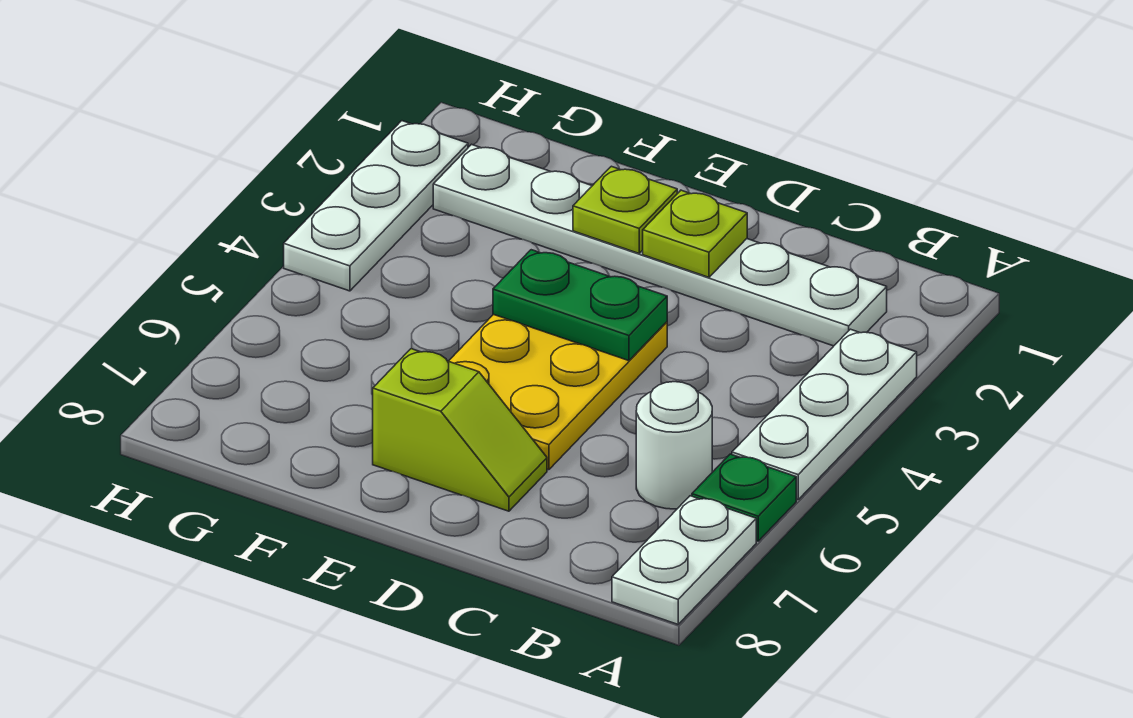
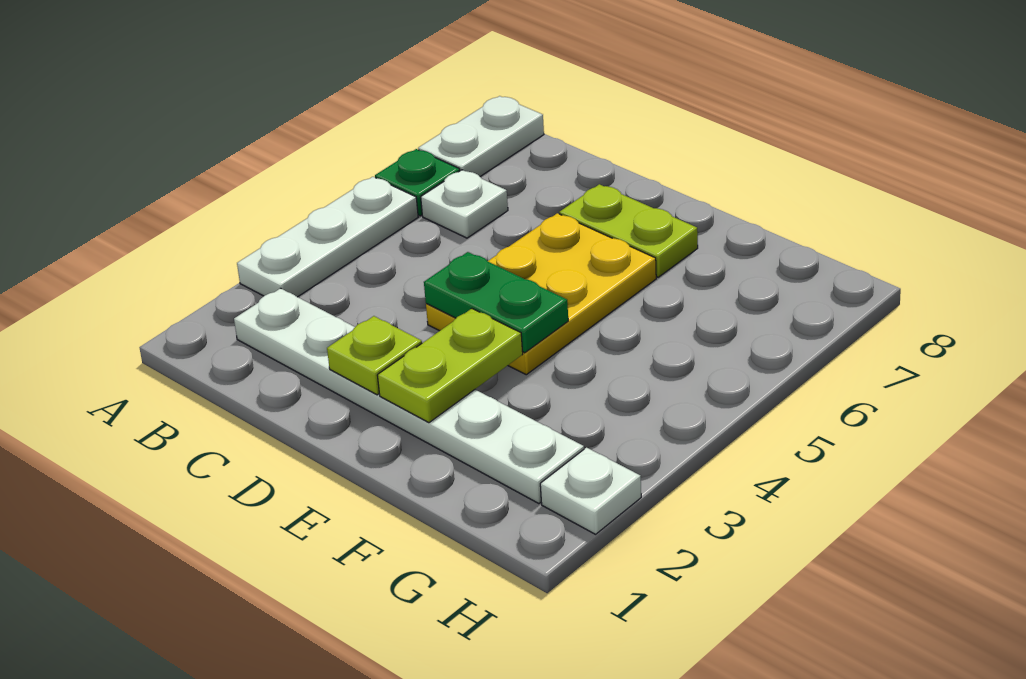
white 1x1 round brick [636,382,712,509] -> white 1x1 plate [421,170,508,238]
lime 1x2 slope [373,349,547,511] -> lime 1x2 plate [559,184,698,277]
lime 1x1 plate [573,166,677,253] -> lime 1x2 plate [377,309,523,423]
white 1x3 plate [284,121,468,291] -> white 1x1 plate [540,448,641,534]

